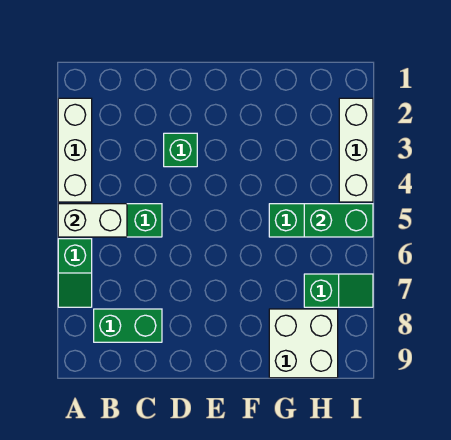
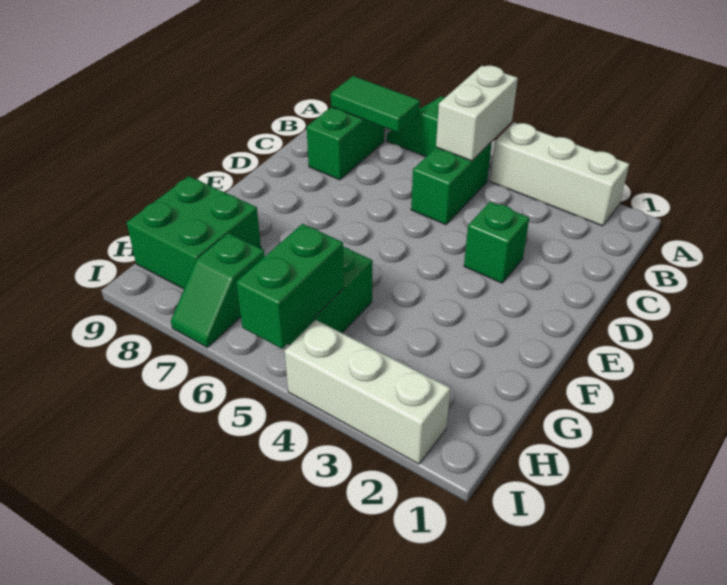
none -> green 1x2 tile [331,76,420,132]
white 2x2 brick [269,309,338,378] -> green 2x2 brick [127,176,261,289]

